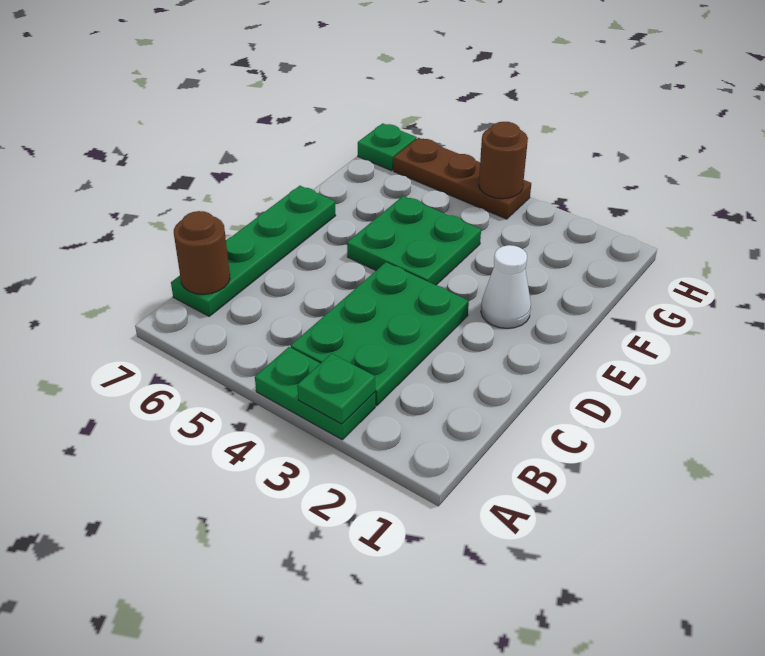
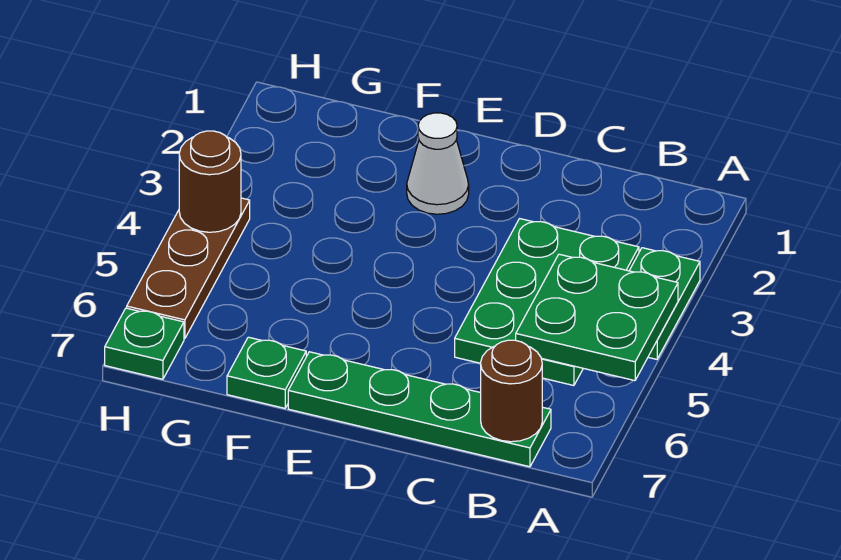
green 1x1 plate [297,354,375,424] -> green 1x1 plate moved to [227,337,306,408]
green 2x3 plate [291,262,469,406] -> green 2x3 plate turned to [455,219,639,386]
green 2x2 plate [347,196,481,285] -> green 2x2 plate moved to [516,254,678,381]

